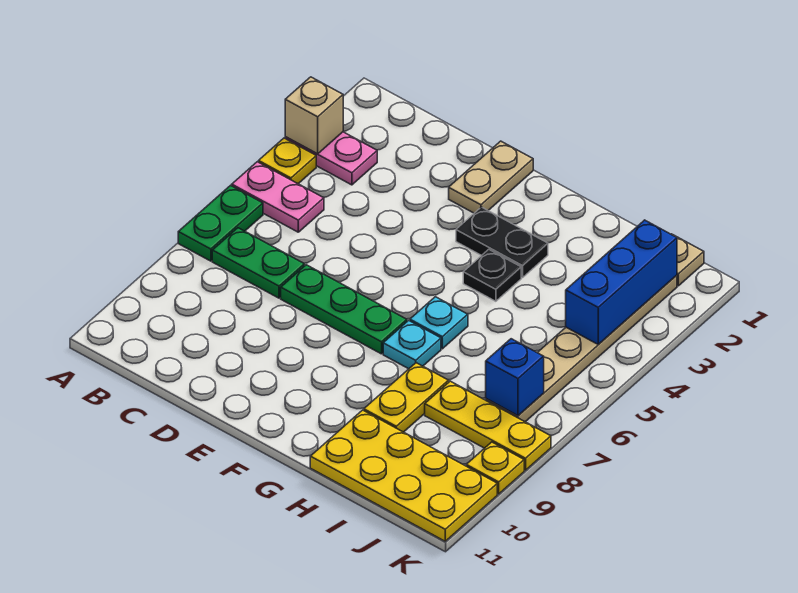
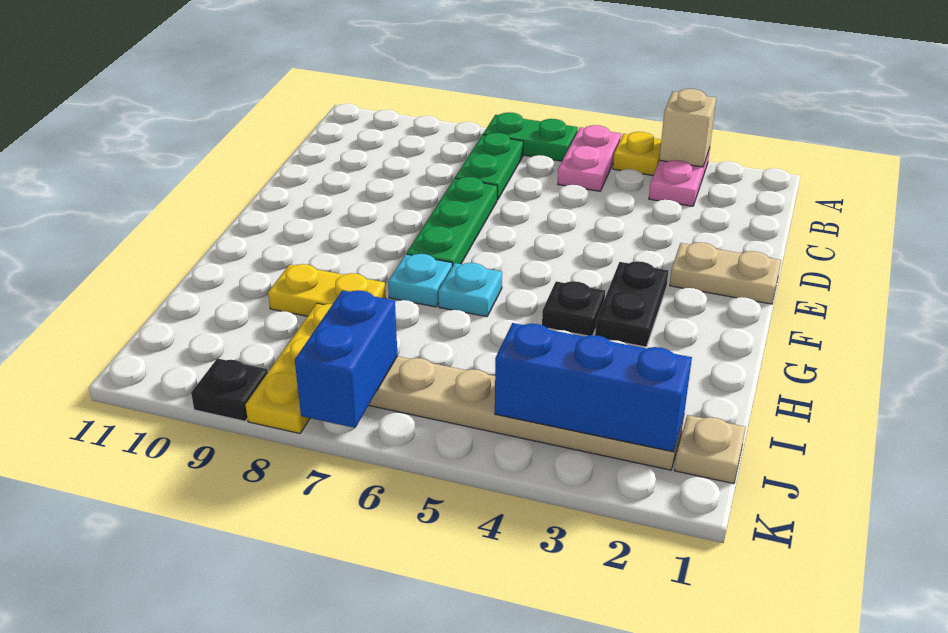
yellow 2x4 plate [310,410,497,541] -> none
blue 1x1 brick [486,339,544,415] -> blue 1x2 brick [295,290,398,428]
yellow 1x1 plate [466,442,524,494] -> black 1x1 plate [191,358,268,421]

